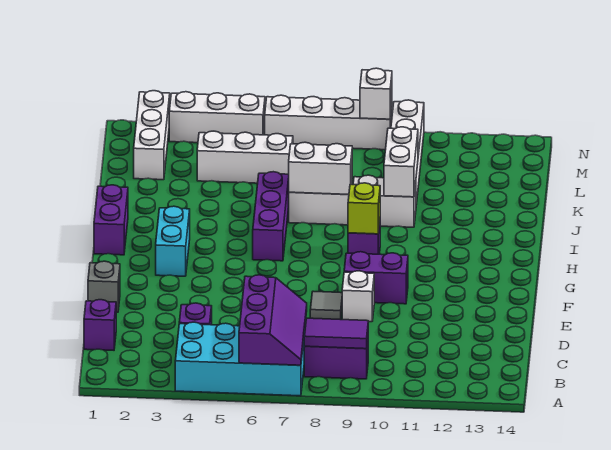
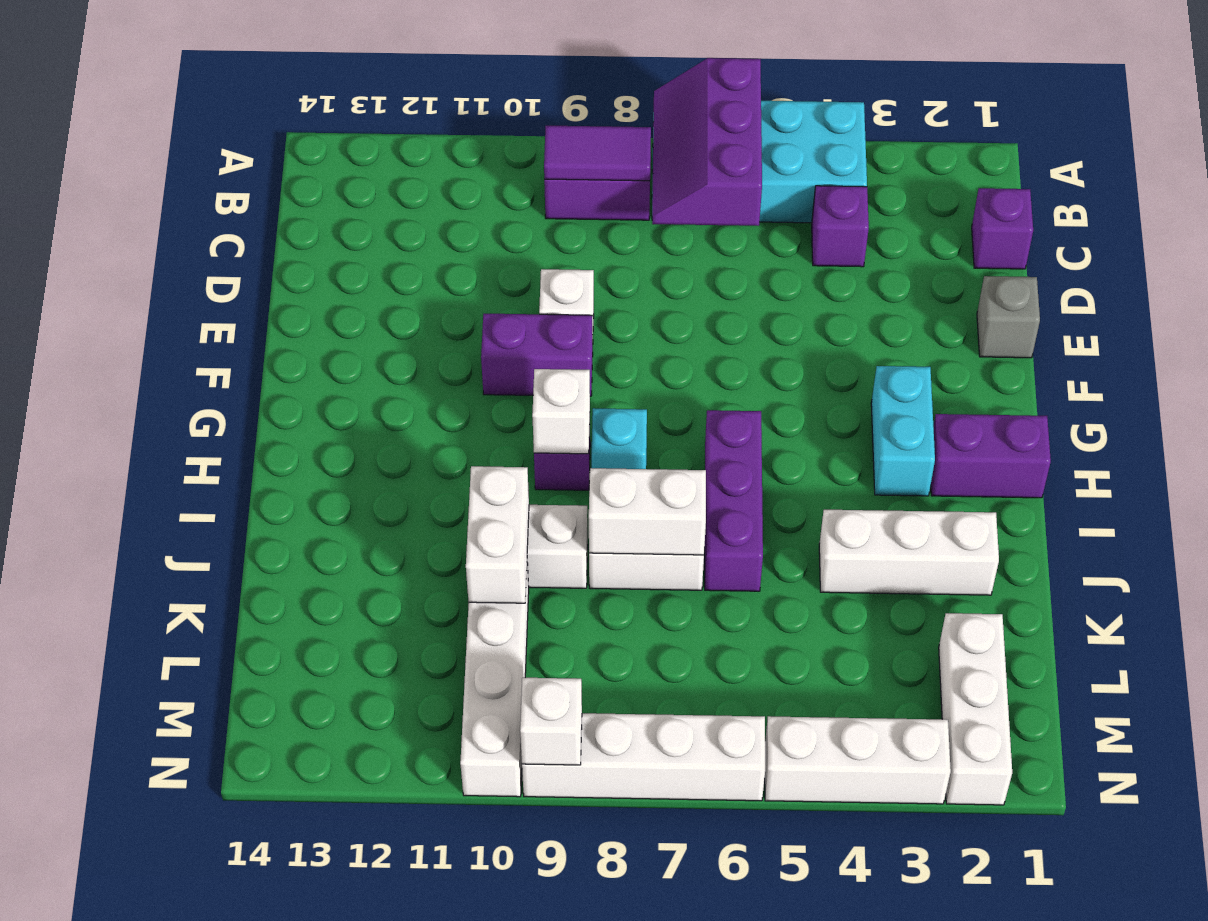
grey 1x1 tile [310,291,342,320] -> none
purple 1x2 brick [94,185,128,255] -> purple 1x2 brick turned to [931,414,1051,498]
none -> cyan 1x1 brick [592,408,647,469]
lime 1x1 brick [348,183,380,234] -> white 1x1 brick [532,369,590,454]
white 1x3 brick [197,131,293,183] -> white 1x3 brick moved to [819,510,999,595]

